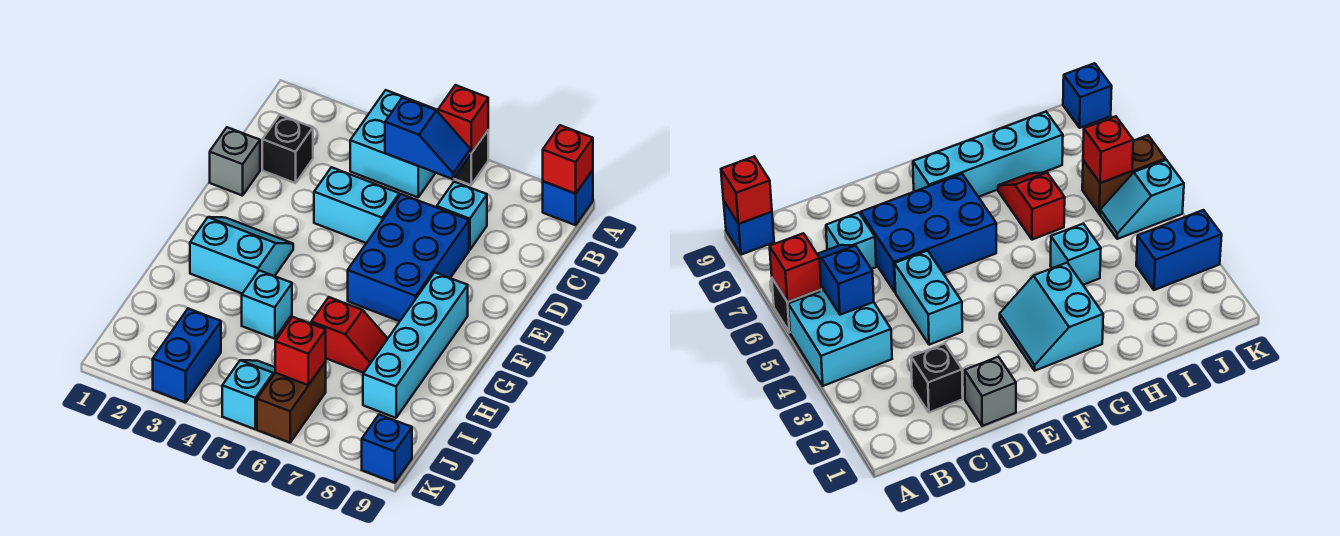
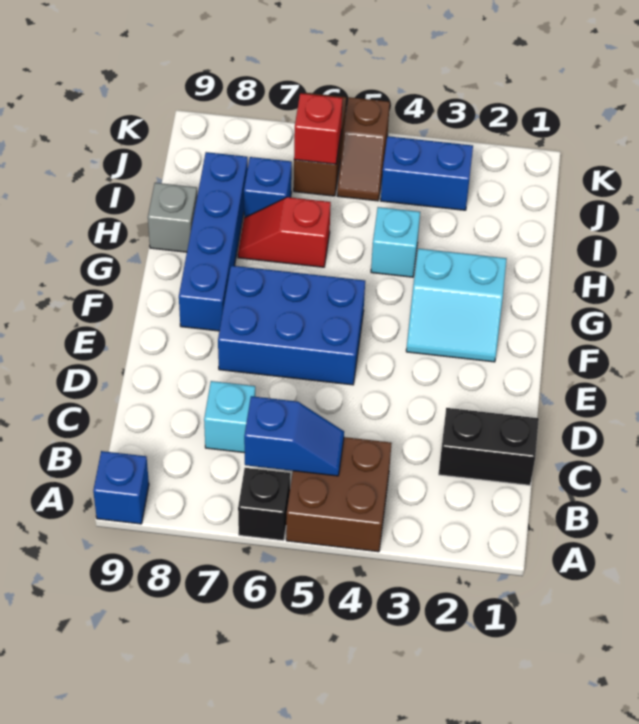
cyan 2x2 brick [350,90,438,197] -> brown 2x2 brick [286,437,392,552]
red 1x1 brick [438,85,488,153] -> none
red 1x1 brick [543,125,593,194] -> none
blue 1x2 slope [385,97,471,179] -> blue 1x2 slope turned to [244,396,344,476]
black 1x1 brick [262,115,313,183] -> black 1x2 brick [439,408,539,485]
grey 1x1 brick [210,127,260,196] -> grey 1x1 brick moved to [148,183,197,252]
cyan 1x2 brick [314,167,399,243] -> none
blue 2x3 brick [348,194,469,321] -> blue 2x3 brick turned to [218,266,365,385]
cyan 1x4 brick [363,272,468,418] -> blue 1x4 brick [179,152,248,331]
blue 1x2 brick [153,309,221,403] -> blue 1x2 brick turned to [381,136,473,210]
cyan 1x2 slope [222,360,275,429] -> brown 1x2 slope [337,97,390,201]
blue 1x1 brick [362,415,412,483] -> blue 1x1 brick moved to [244,157,292,218]

